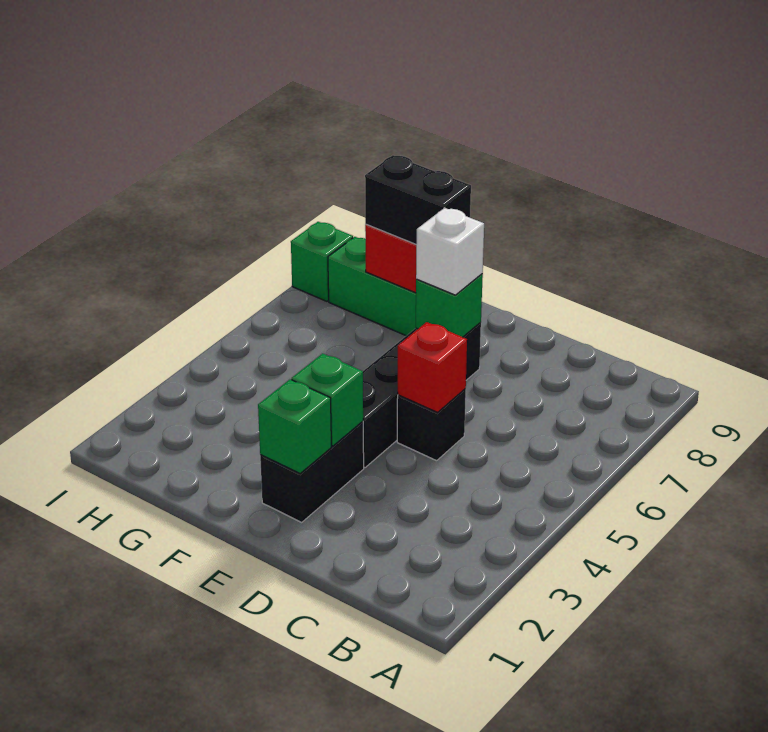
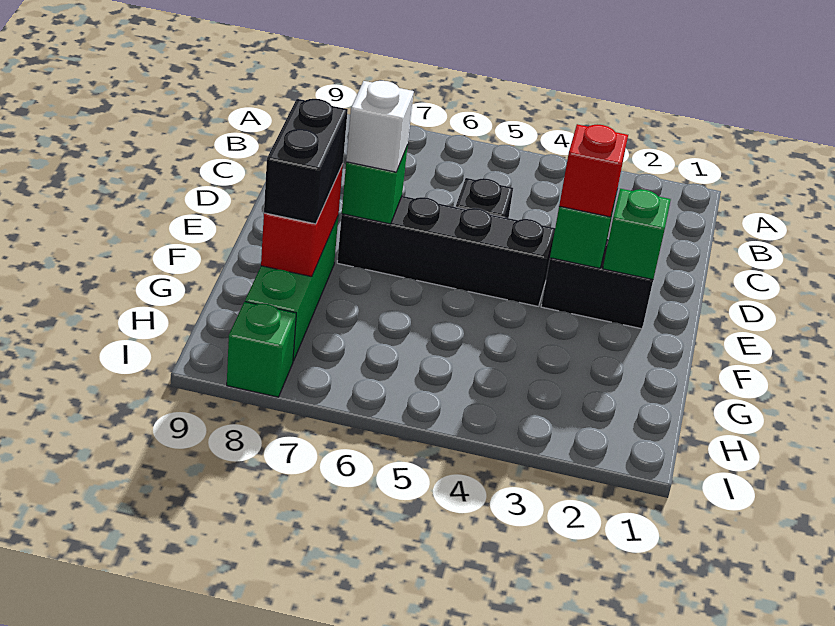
red 1x1 brick [398,322,467,412] -> red 1x1 brick moved to [559,124,628,217]

